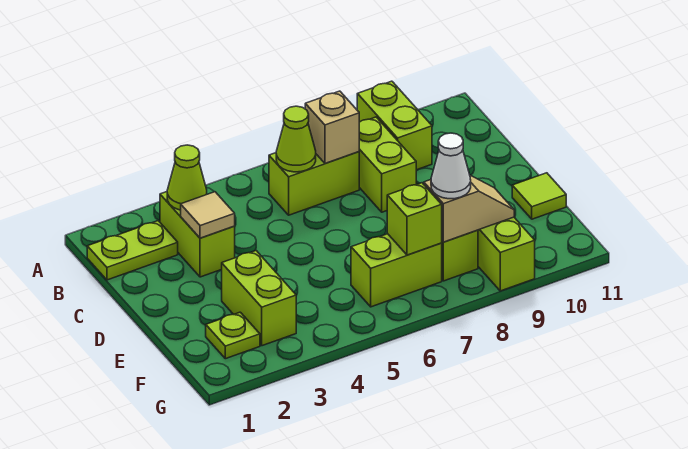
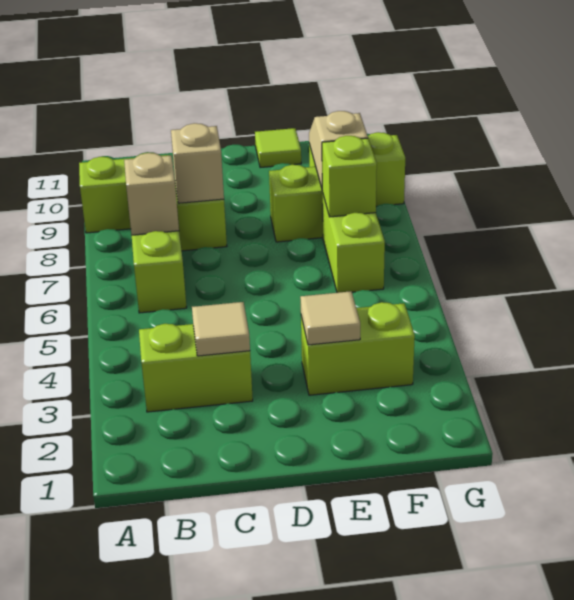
lime 1x2 plate [87,221,178,280] -> none
lime 1x1 cone [167,145,207,210] -> none
lime 1x1 cone [276,106,316,172] -> none
none -> tan 1x1 brick [171,123,224,203]
none -> tan 1x1 tile [300,291,360,345]
lime 1x1 plate [206,312,260,359] -> none
white 1x1 cone [431,133,471,199] -> none

